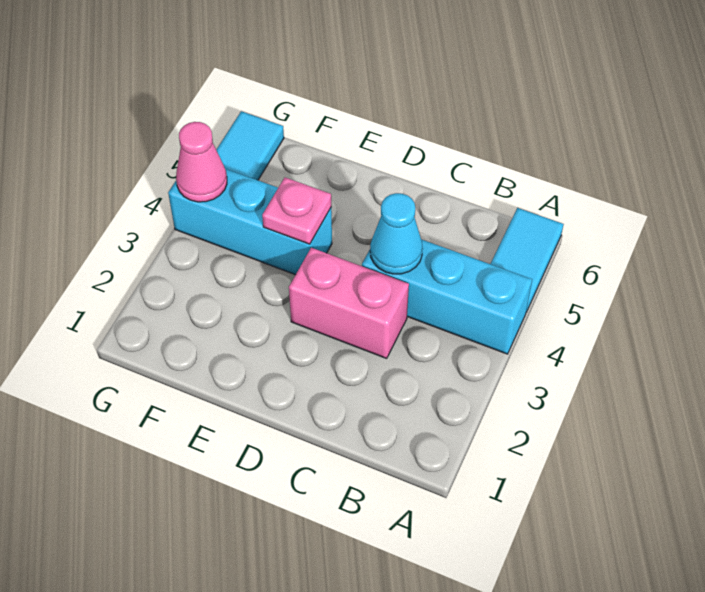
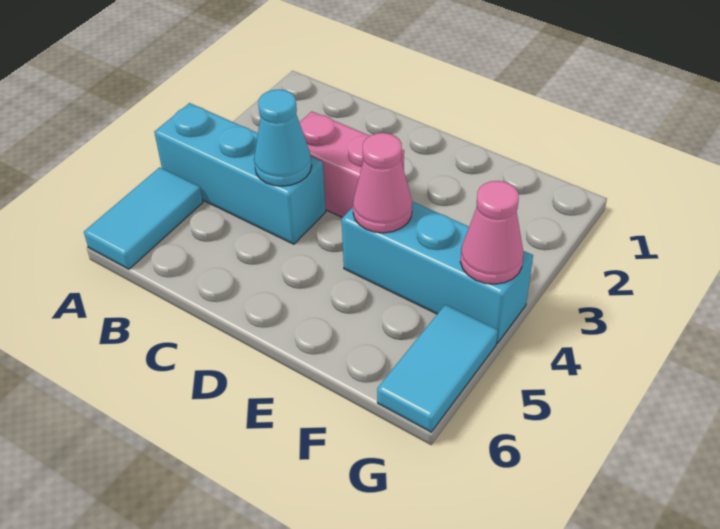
pink 1x1 plate [262,178,331,244] -> pink 1x1 cone [353,133,412,233]

